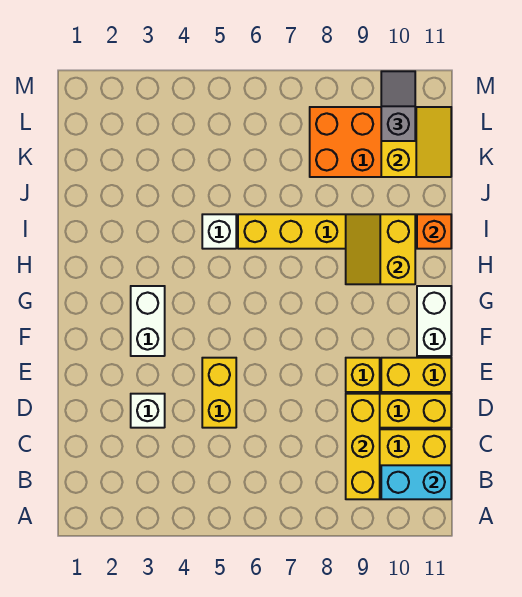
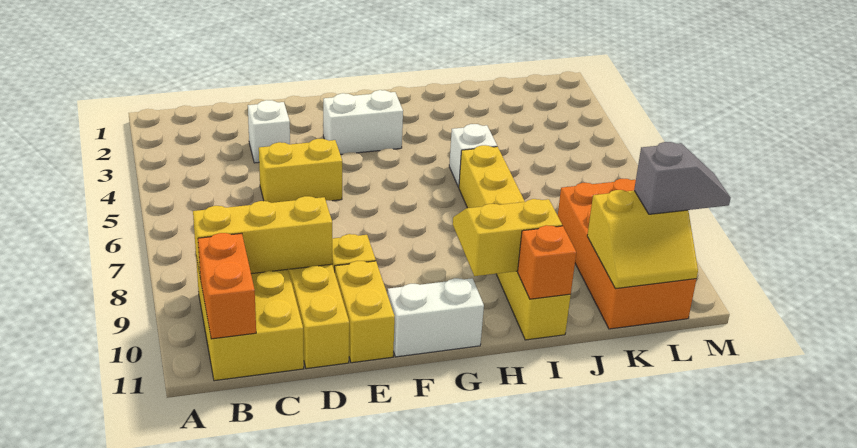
cyan 1x2 brick [381,465,451,499] -> orange 1x2 brick [198,233,256,339]

